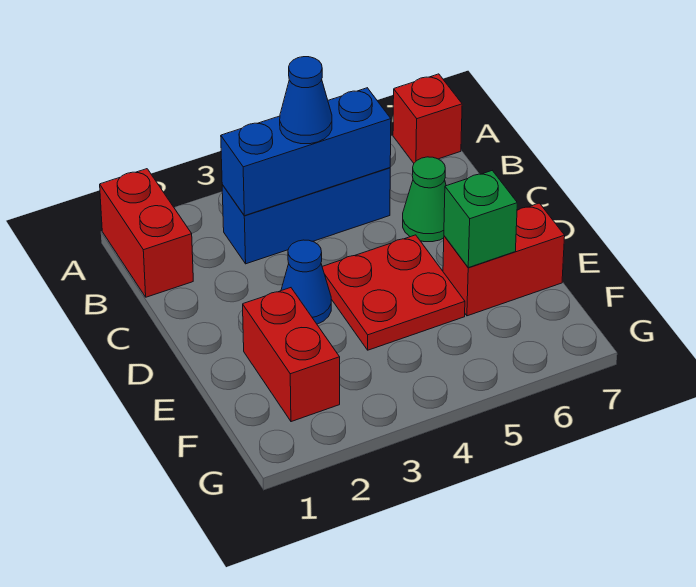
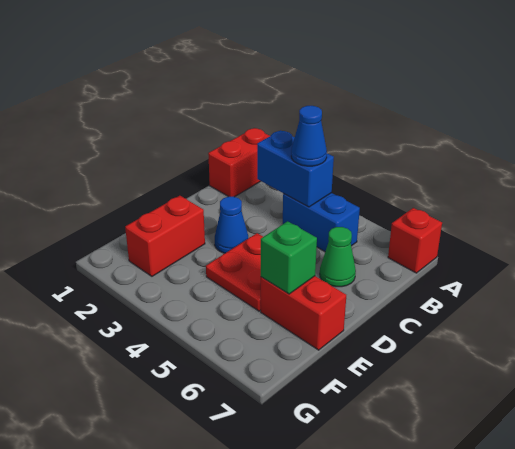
blue 1x3 brick [222,168,390,264] -> blue 1x2 brick [283,193,360,252]
blue 1x3 brick [221,88,391,216] -> blue 1x2 brick [257,130,334,207]

